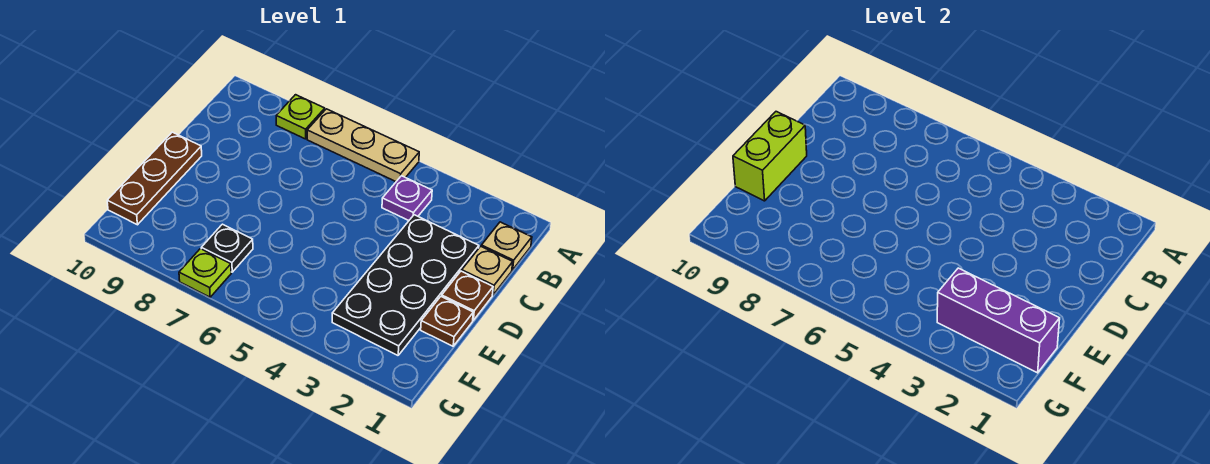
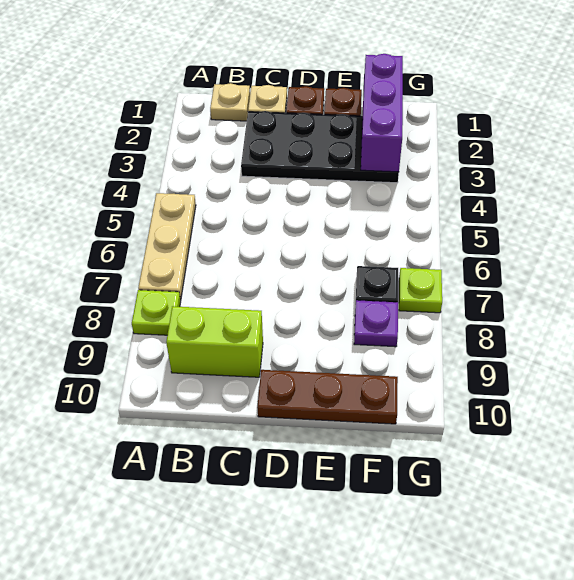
purple 1x1 plate [382,176,432,220] -> purple 1x1 plate moved to [354,300,398,347]
lime 1x2 brick [733,112,807,201] -> lime 1x2 brick moved to [166,306,263,377]

